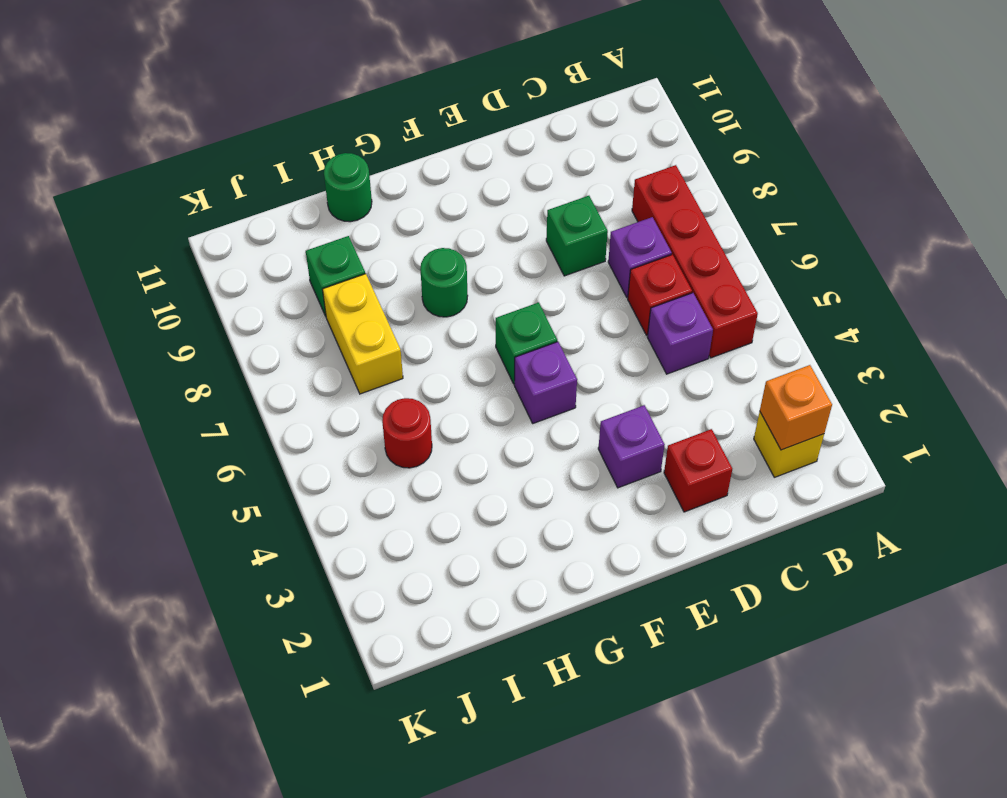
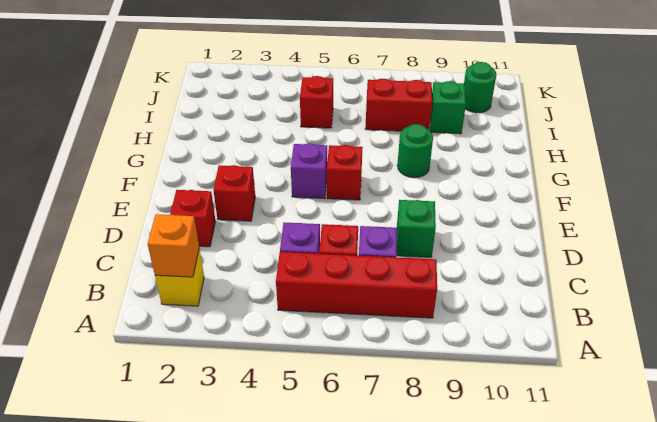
purple 1x1 brick [598,405,665,488] -> red 1x1 brick [213,165,255,221]
green 1x1 brick [496,302,557,384] -> red 1x1 brick [327,145,363,200]
green 1x1 round brick [324,153,372,222] -> green 1x1 round brick moved to [464,62,496,113]
red 1x1 round brick [382,398,432,468] -> red 1x1 brick [300,76,333,128]
yellow 1x2 brick [323,274,403,394] -> red 1x2 brick [365,79,432,131]

